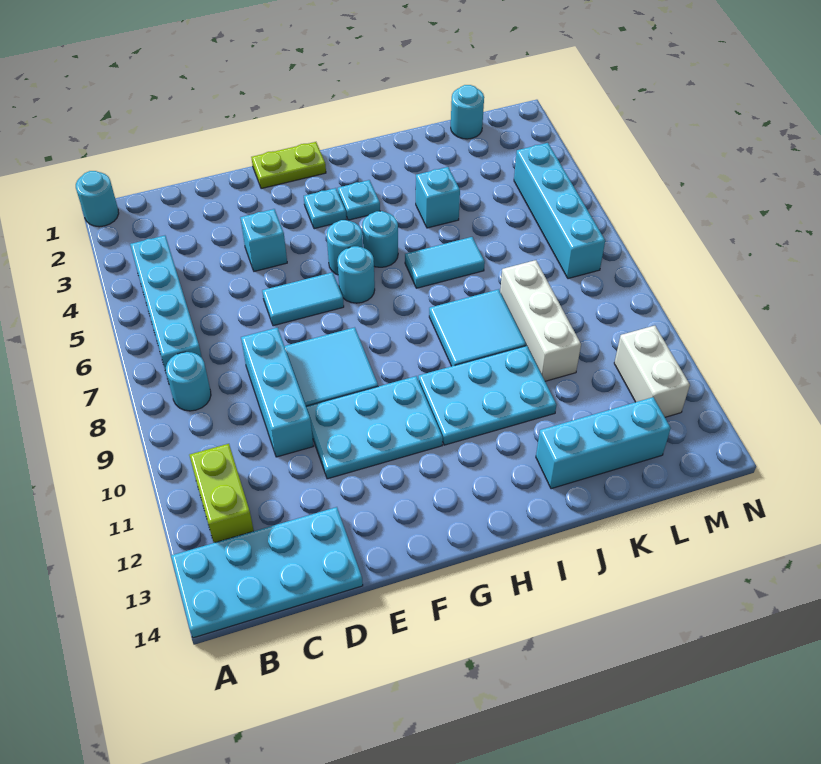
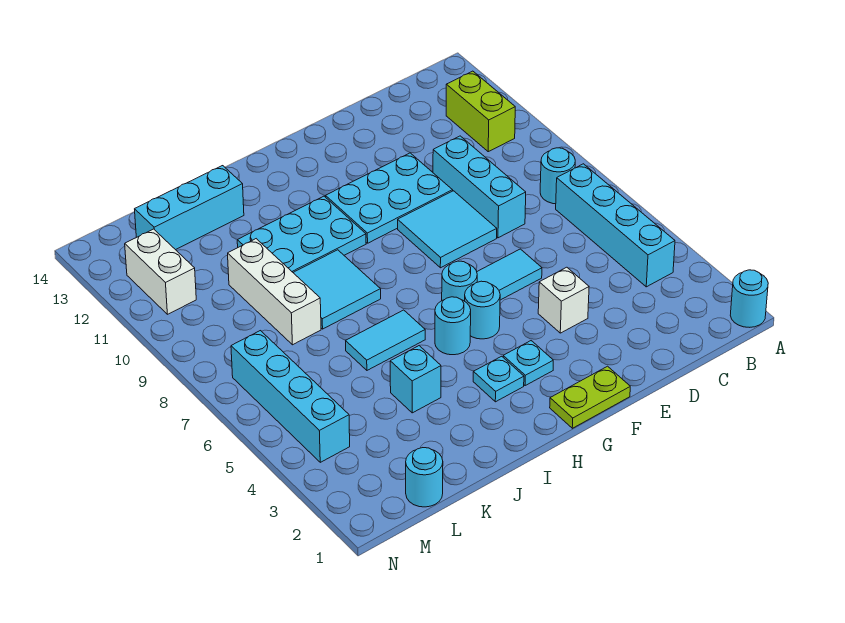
cyan 2x4 plate [171,507,363,638] -> none
cyan 1x1 brick [240,209,287,271] -> white 1x1 brick [538,267,589,333]

